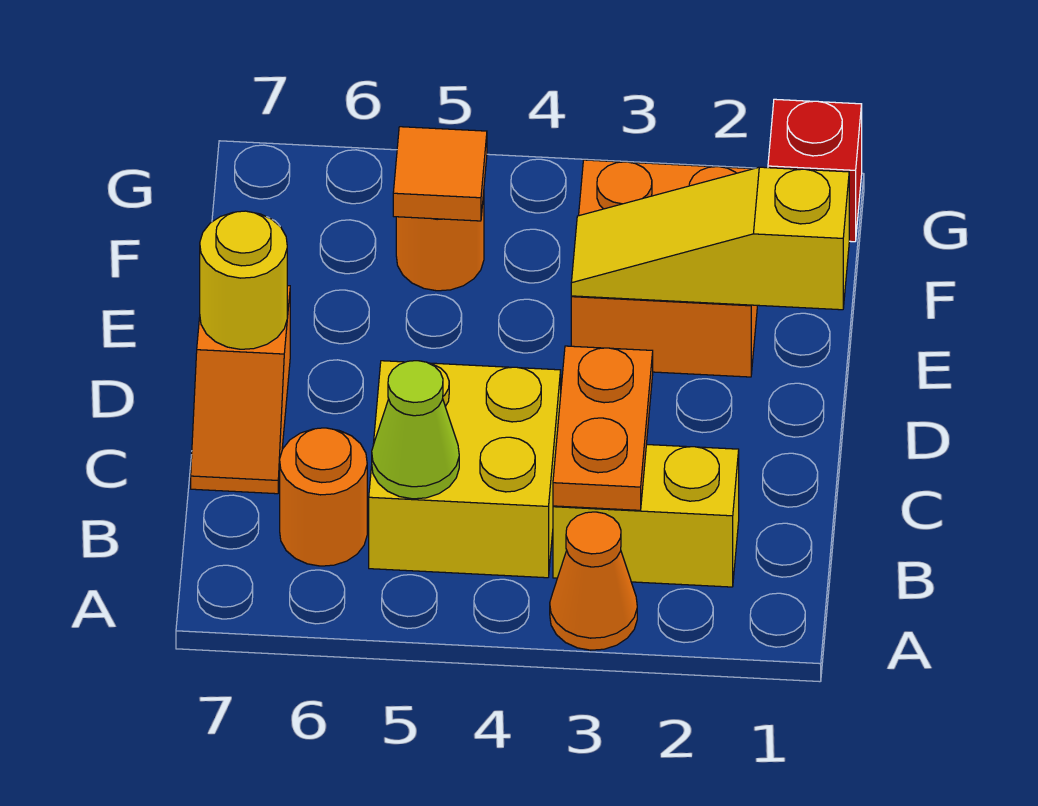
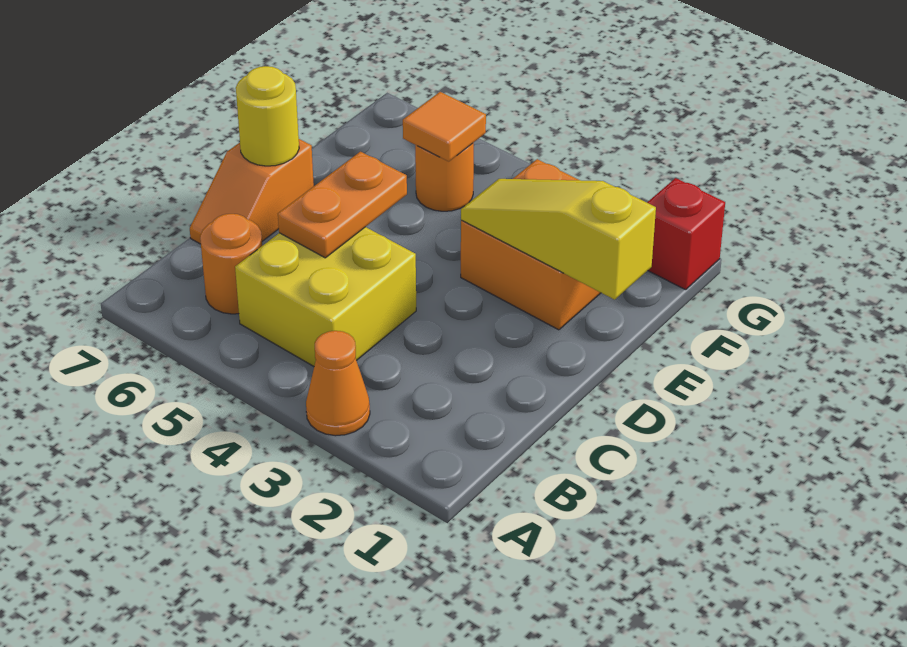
yellow 1x2 brick [553,444,739,587] -> none
orange 1x2 plate [553,346,653,510] -> orange 1x2 plate moved to [278,152,407,258]
lime 1x1 cone [372,361,459,499] -> none

